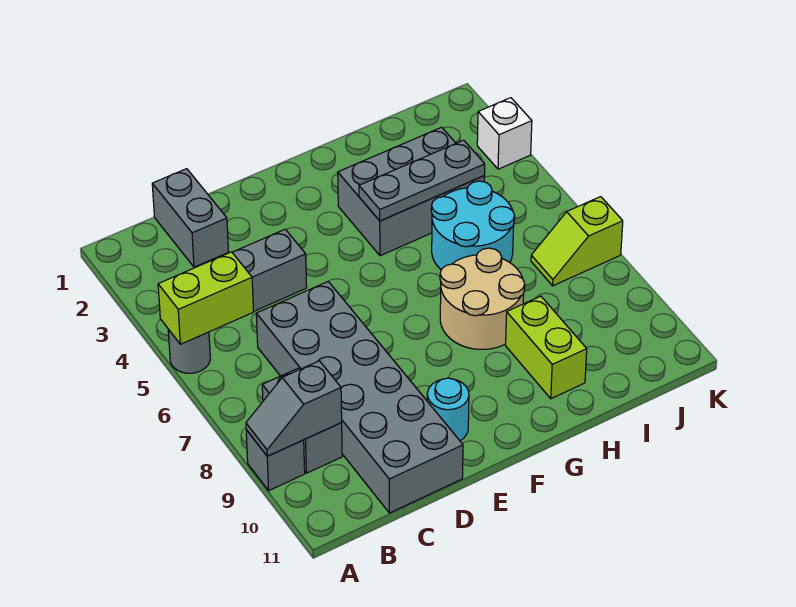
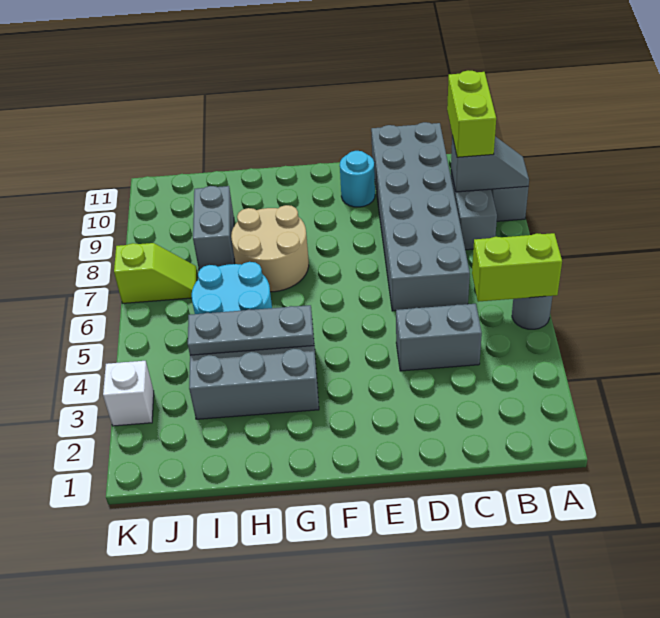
grey 1x2 brick [152,169,228,267] -> grey 1x2 brick moved to [193,186,234,270]
lime 1x2 brick [506,296,587,399] -> lime 1x2 brick moved to [447,70,496,157]

